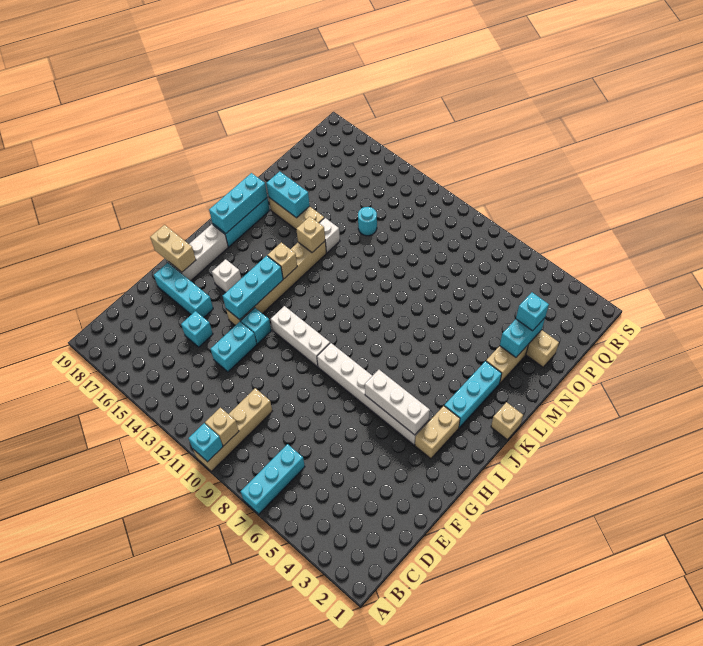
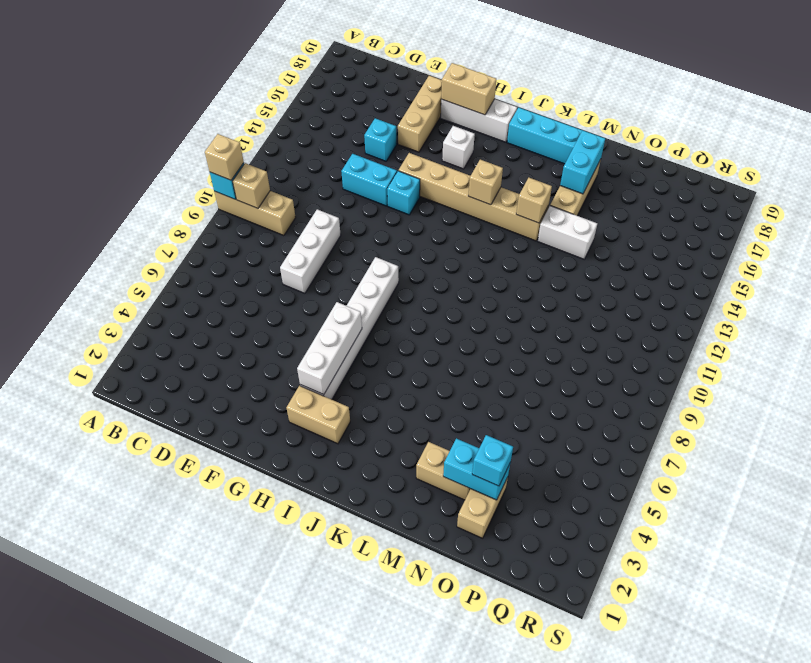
cyan 1x3 brick [240,444,305,514] -> none
tan 1x4 brick [193,388,272,471] -> tan 1x3 brick [214,191,296,236]
cyan 1x3 brick [154,263,213,318] -> tan 1x3 brick [398,76,442,152]
cyan 1x3 brick [223,256,283,320] -> none
tan 1x2 brick [150,225,196,272] -> tan 1x2 brick turned to [441,63,496,115]
white 1x3 brick [271,306,330,367] -> white 1x3 brick moved to [280,209,341,293]
cyan 1x3 brick [444,361,502,428] -> none
cyan 1x3 brick [209,173,267,233] -> none
tan 1x1 brick [491,402,523,440] -> tan 1x1 brick moved to [205,134,244,180]
white 1x1 brick [319,218,340,253] -> white 1x2 brick [538,206,597,259]
cyan 1x1 round brick [358,207,377,236] -> none

